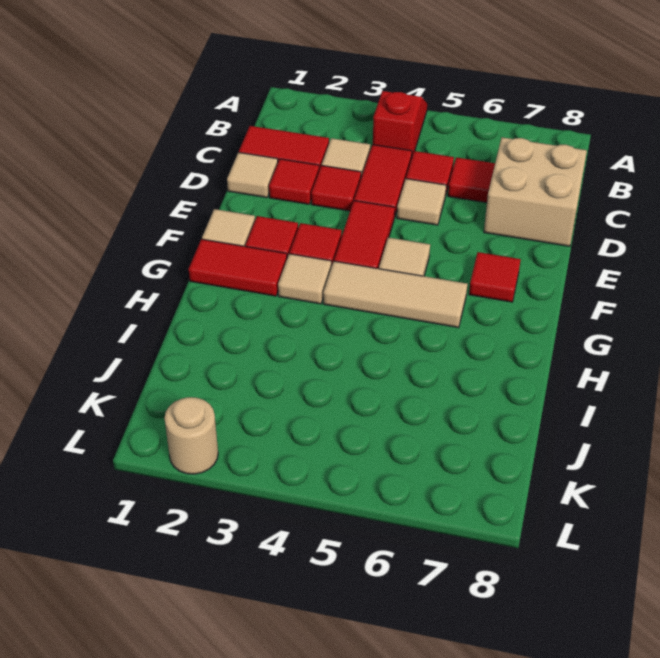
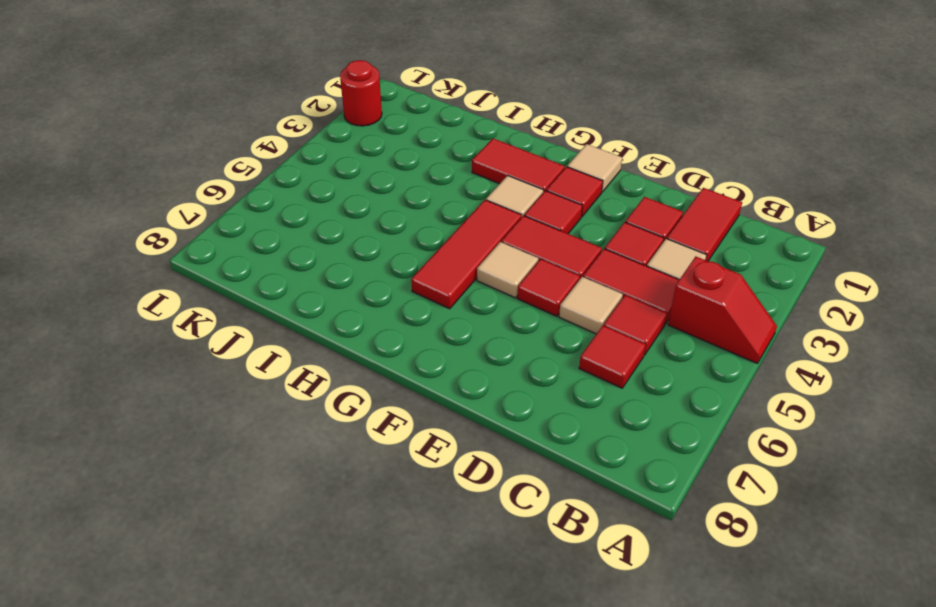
tan 2x2 brick [484,137,587,246] -> none
tan 1x1 tile [227,152,278,198] -> none
red 1x1 tile [469,252,521,302] -> red 1x1 tile moved to [517,259,580,316]
red 1x2 tile [189,239,287,296] -> red 1x2 tile turned to [472,138,565,193]
tan 1x3 tile [323,261,468,328] -> red 1x3 tile [411,200,521,309]
tan 1x1 round brick [164,397,218,474] -> red 1x1 round brick [340,60,382,126]

